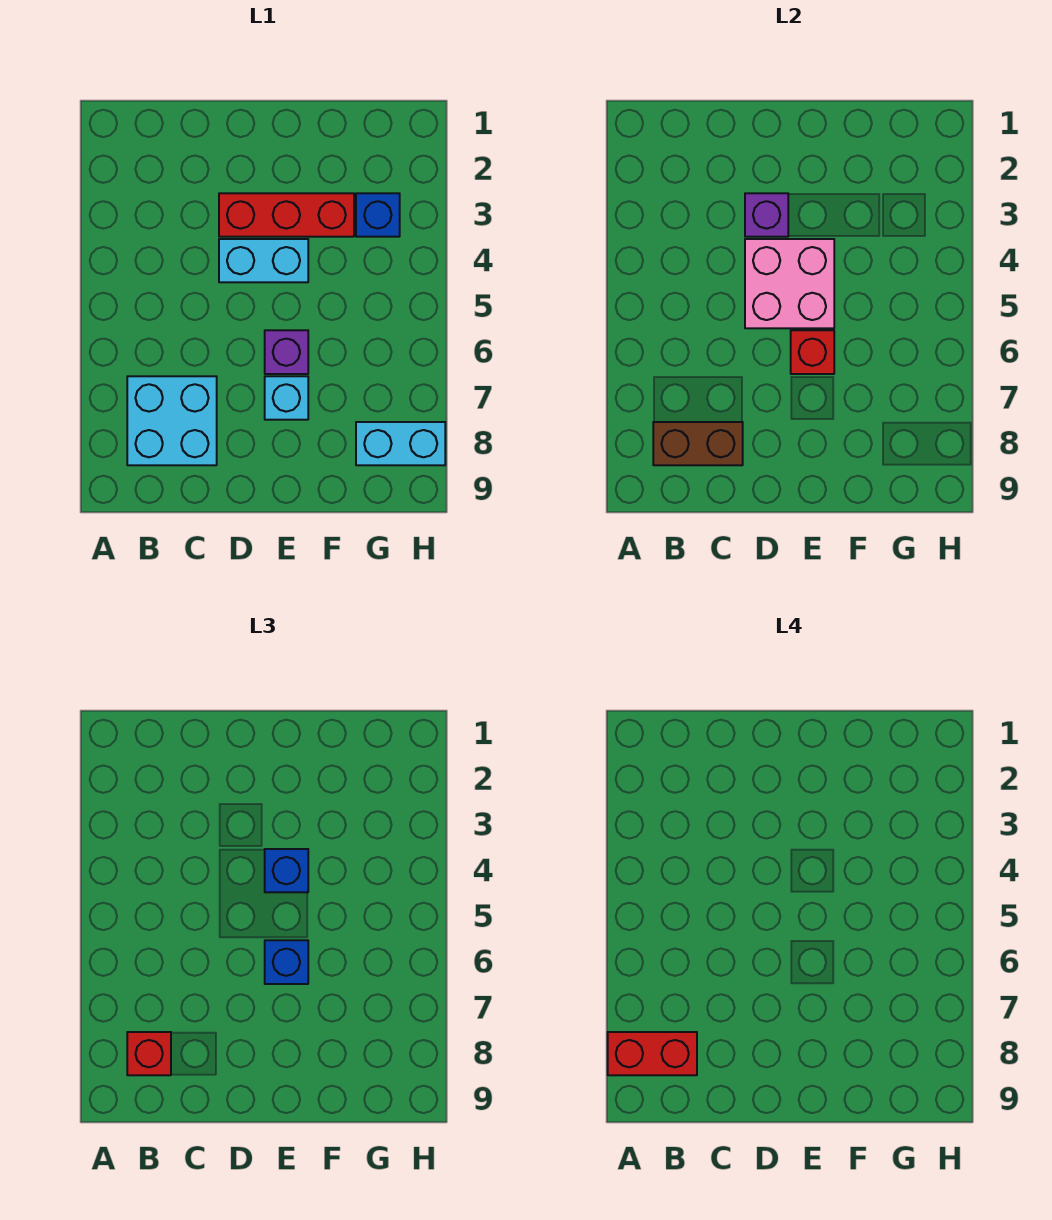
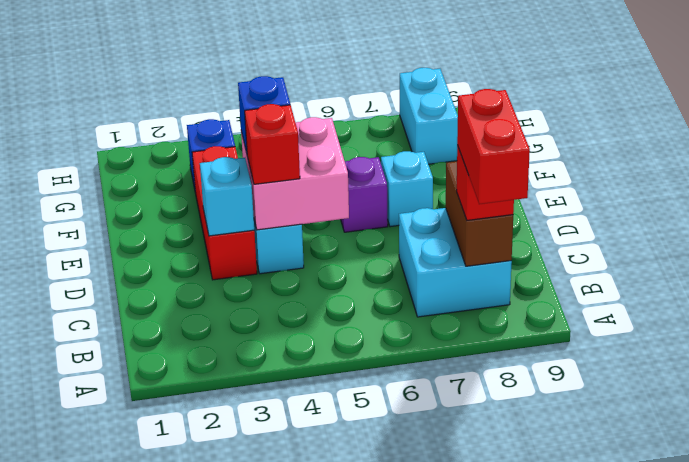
purple 1x1 brick [745,193,788,237] -> cyan 1x1 brick [200,157,254,236]
red 1x1 brick [791,330,834,374] -> red 1x1 brick moved to [245,104,300,184]
blue 1x1 brick [265,940,308,984] -> none

